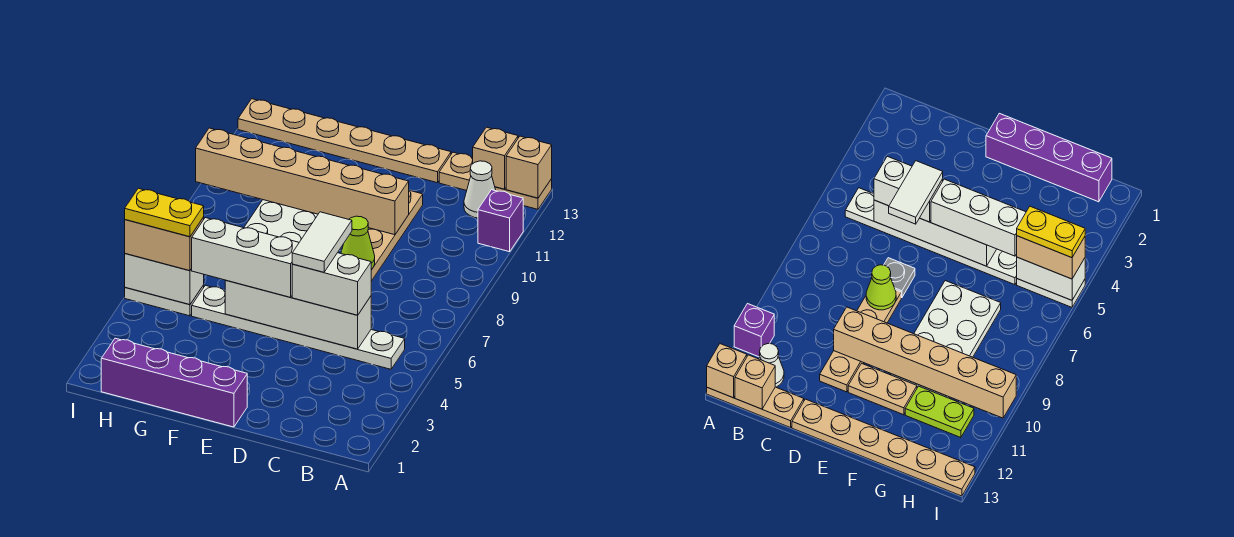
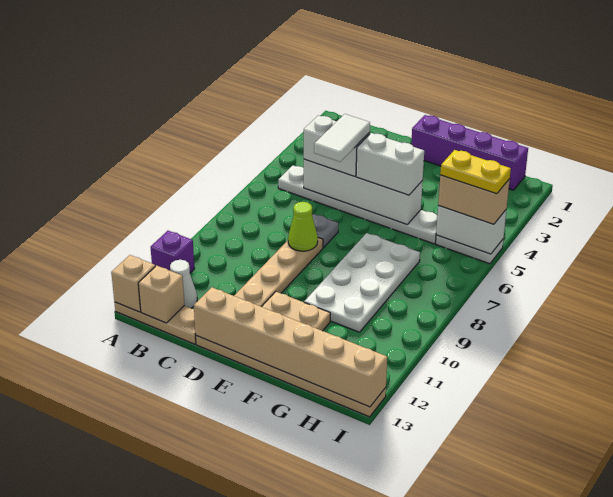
tan 1x6 brick [196,128,409,235] -> tan 1x6 brick moved to [194,287,387,407]
white 1x3 brick [192,218,299,297] -> white 1x2 brick [356,133,424,195]
lime 1x2 plate [905,386,974,438] -> none

